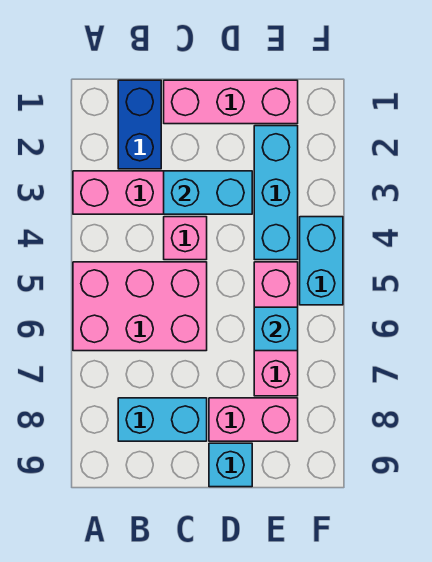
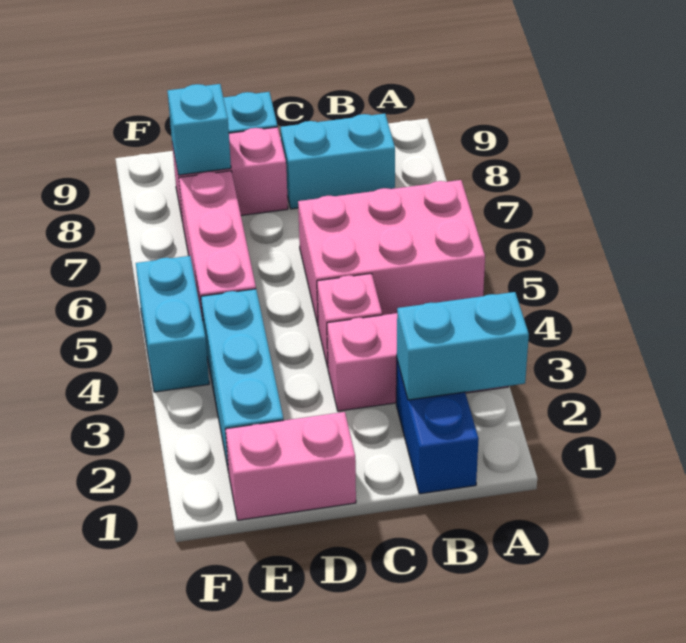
pink 1x3 brick [164,80,298,124] -> pink 1x2 brick [225,412,356,520]
cyan 1x2 brick [164,171,252,214] -> cyan 1x2 brick moved to [397,292,529,400]
cyan 1x1 brick [254,307,298,351] -> cyan 1x1 brick moved to [168,84,231,175]

